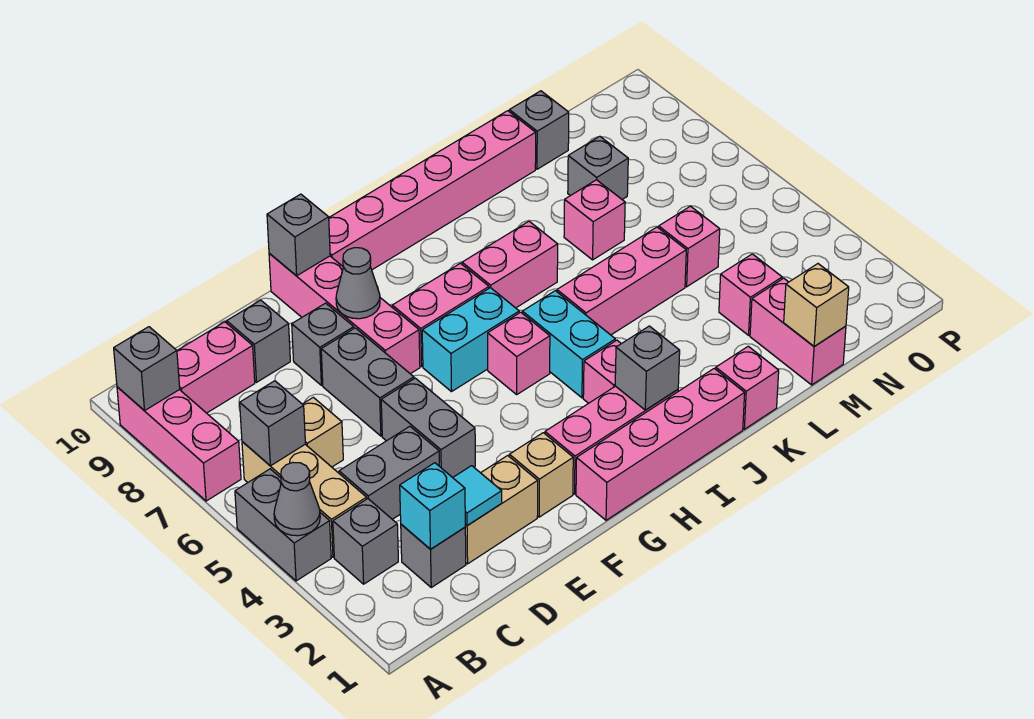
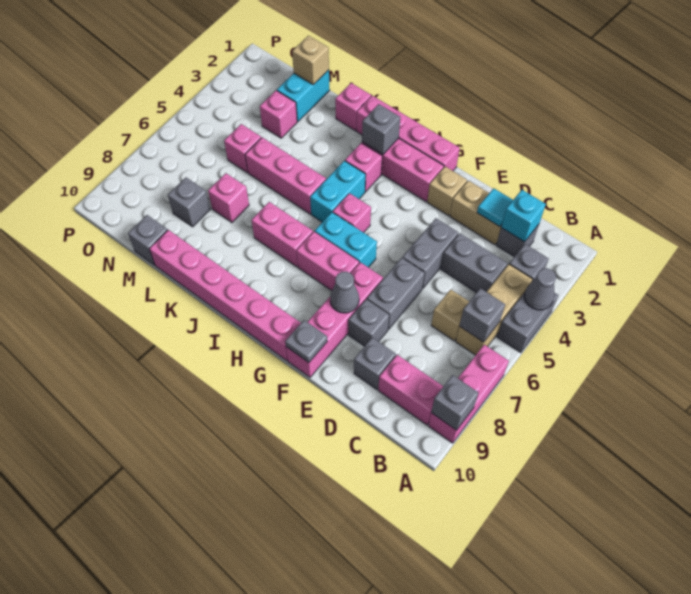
grey 1x1 brick [267,194,330,276] -> grey 1x1 plate [285,320,327,363]
pink 1x2 brick [750,278,846,385] -> cyan 1x2 brick [277,70,330,122]

